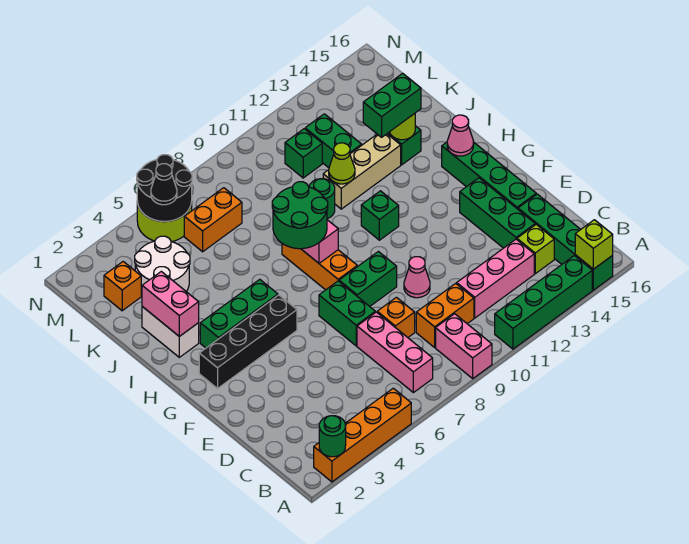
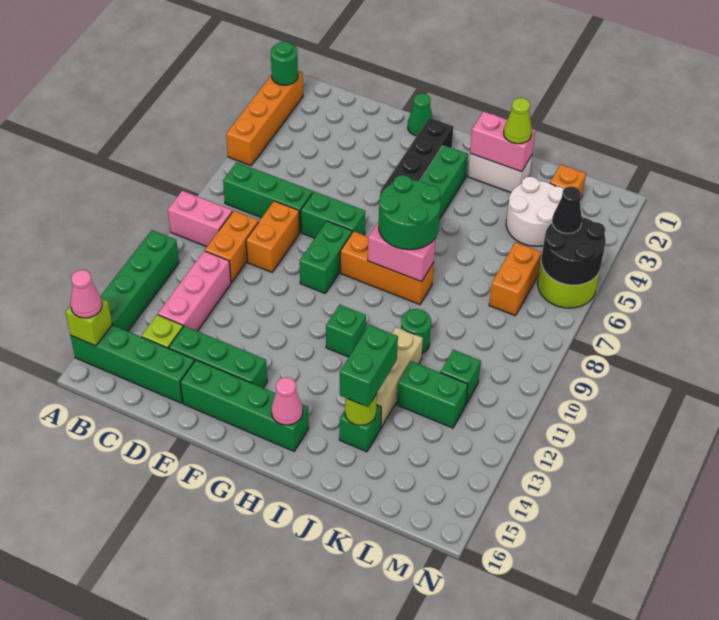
pink 1x3 brick [357,312,433,393] -> green 1x3 brick [223,162,313,232]
orange 1x1 brick [377,297,415,337] -> orange 1x2 brick [246,201,299,272]
pink 1x1 cone [404,257,430,298] -> pink 1x1 cone moved to [70,270,102,318]
none -> green 1x1 cone [408,93,433,136]
lime 1x1 cone [329,143,355,184] -> lime 1x1 cone moved to [504,98,532,144]

